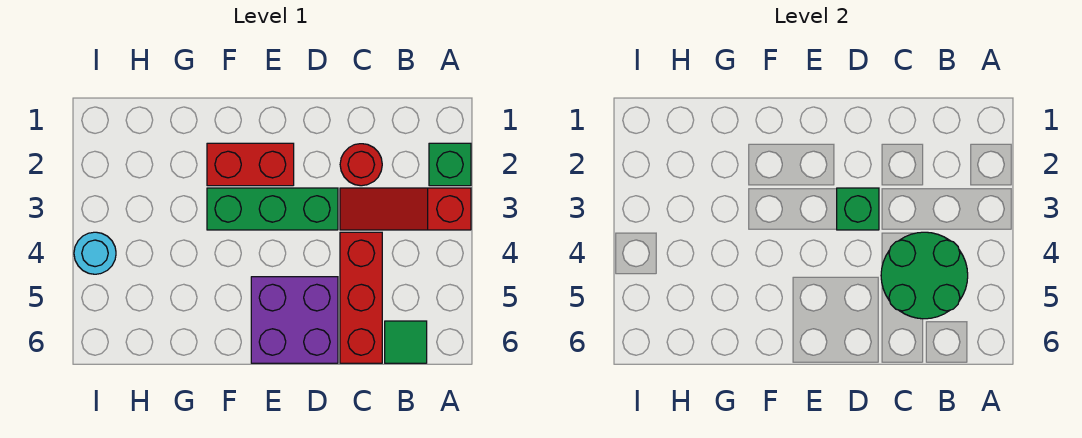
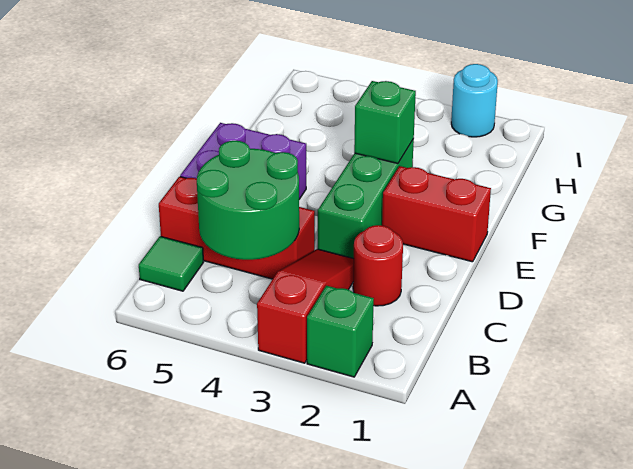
green 1x1 brick [837,188,879,230] -> green 1x1 brick moved to [354,81,416,164]
red 1x2 brick [207,143,294,186] -> red 1x2 brick turned to [382,166,491,262]
cyan 1x1 round brick [74,232,116,274] -> cyan 1x1 round brick moved to [451,64,498,137]

